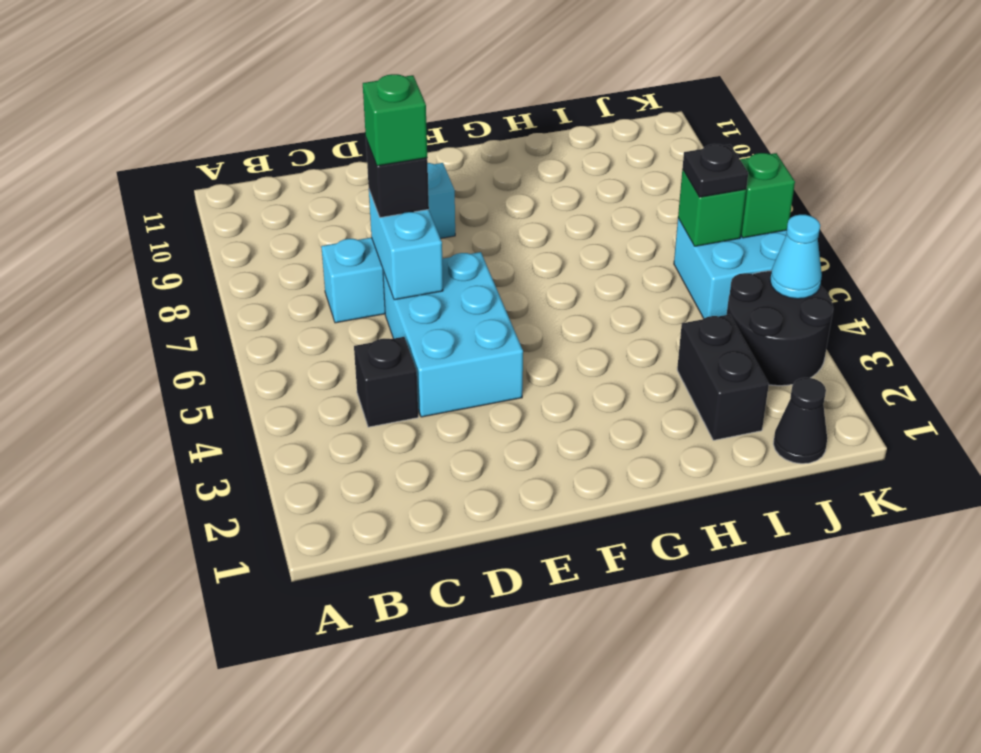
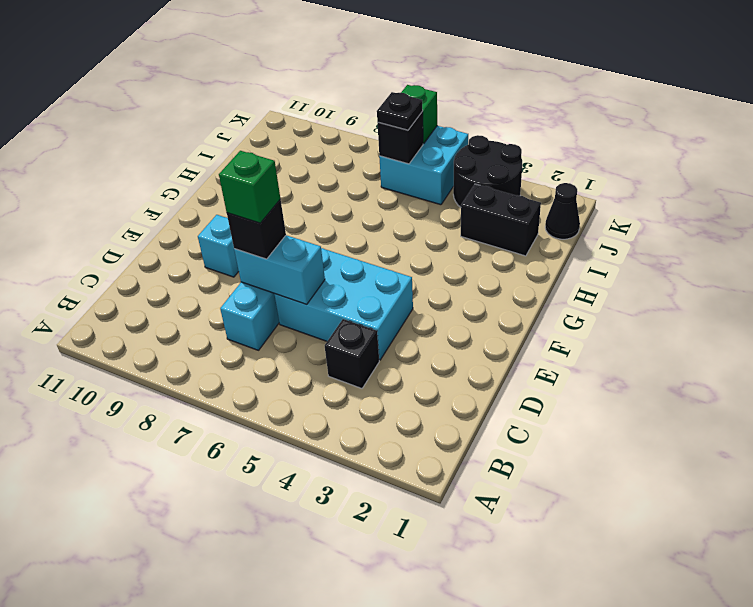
green 1x1 brick [678,169,746,246] -> black 1x1 brick [378,112,423,164]
cyan 1x1 cone [770,215,822,299] -> none

